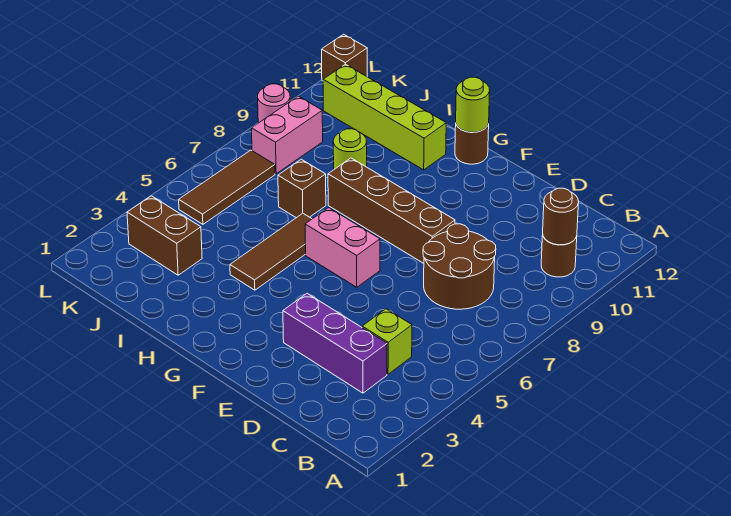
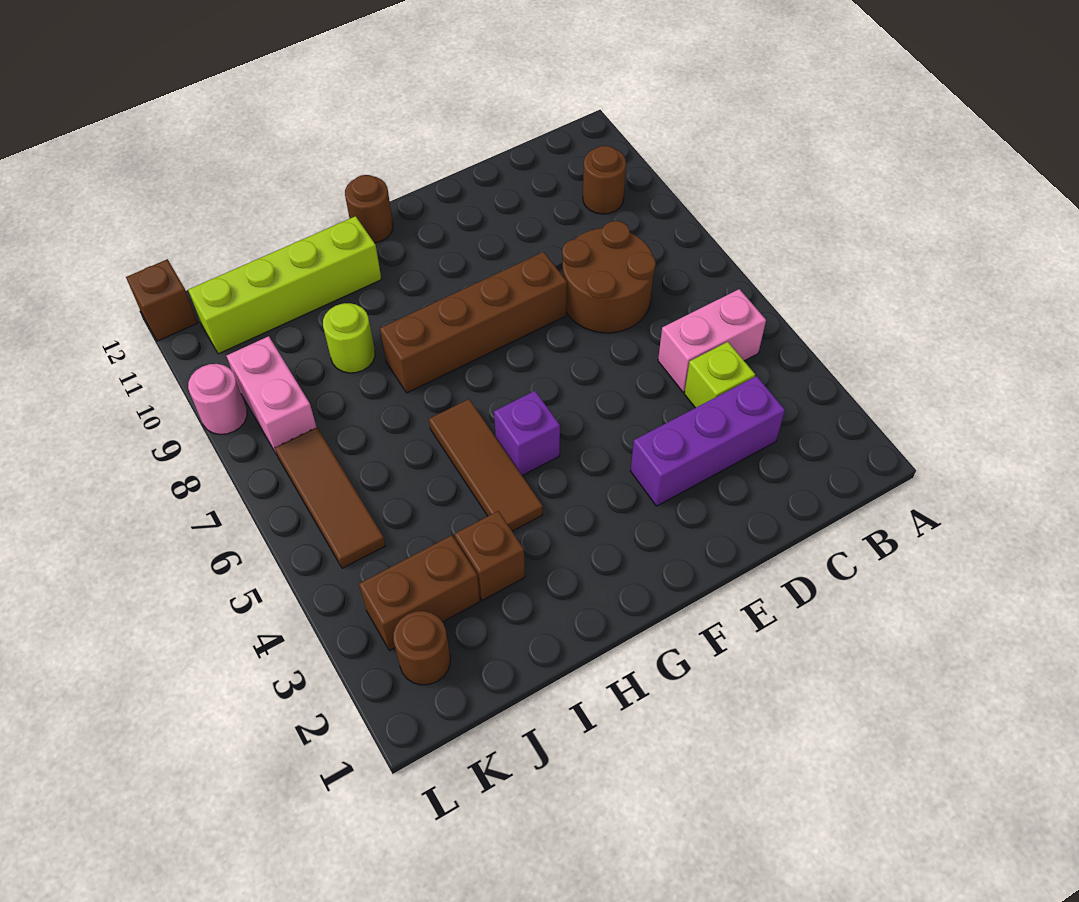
brown 1x1 round brick [543,188,579,245] -> brown 1x1 round brick moved to [393,611,450,685]
pink 1x2 brick [305,208,380,287] -> pink 1x2 brick moved to [658,289,766,392]
none -> purple 1x1 brick [494,391,560,475]
lime 1x1 round brick [456,77,490,132] -> none
brown 1x1 brick [278,159,326,218] -> brown 1x1 brick moved to [454,511,525,600]

